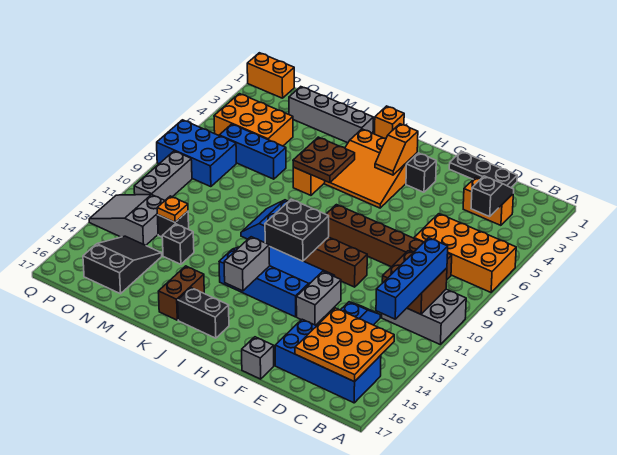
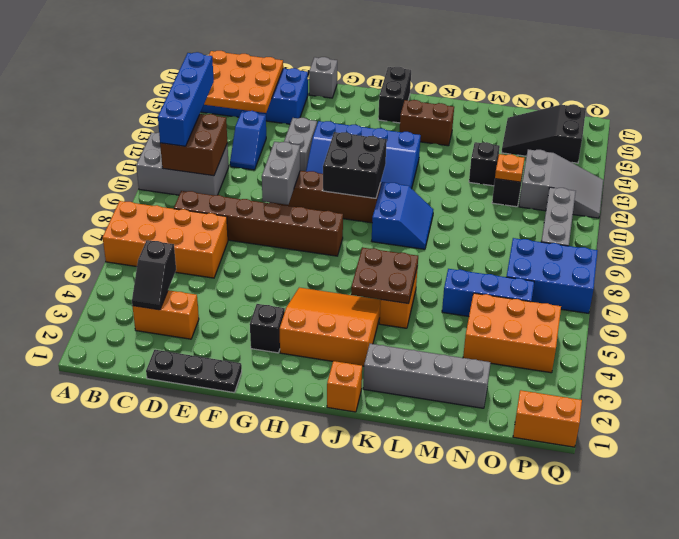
orange 1x2 slope [375,124,418,175] -> none
grey 1x2 brick [224,237,270,291] -> grey 1x2 brick moved to [262,142,300,205]
black 1x2 brick [178,288,229,338] -> black 1x2 brick turned to [378,67,411,123]
brown 1x2 brick [158,266,204,320] -> brown 1x2 brick turned to [400,100,454,146]
black 2x3 slope [83,236,162,294] -> black 2x3 slope turned to [501,105,586,163]

